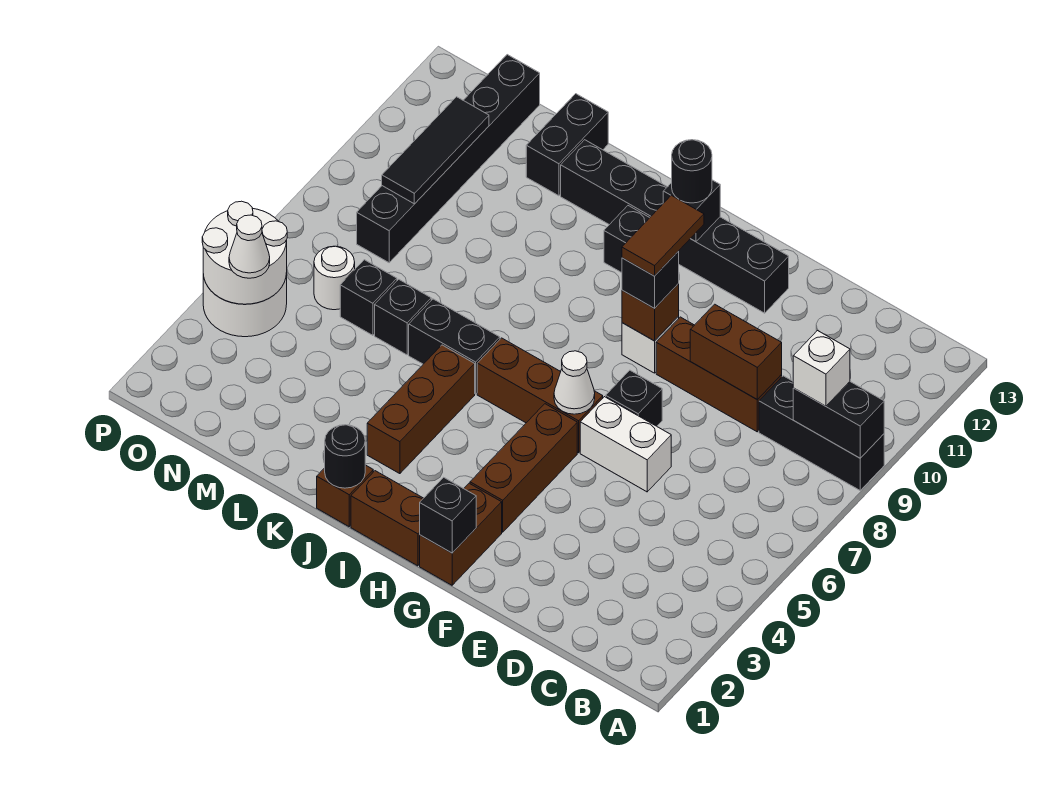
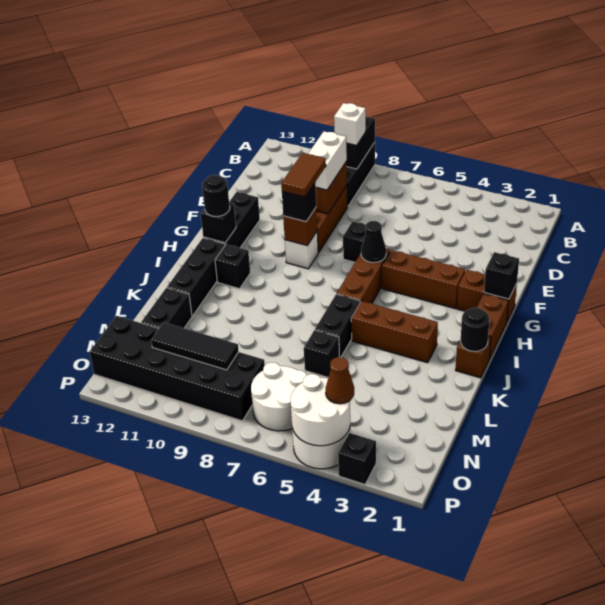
white 1x2 brick [580,397,671,492] -> white 1x2 brick moved to [308,131,347,190]
white 1x1 cone [554,351,595,414] -> black 1x1 cone [361,221,386,263]
brown 1x2 tile [622,195,704,276] -> brown 1x2 tile turned to [281,153,326,197]
black 1x2 brick [526,94,608,196] -> black 1x2 brick turned to [141,288,192,328]
black 1x1 brick [340,260,397,335] -> black 1x1 brick moved to [338,433,376,484]
white 1x1 round brick [314,246,355,310] -> white 2x2 round brick [251,362,307,431]
black 1x6 brick [357,55,540,263] -> black 2x6 brick [90,316,265,421]
white 1x1 cone [229,215,270,278] -> brown 1x1 cone [326,357,354,404]

